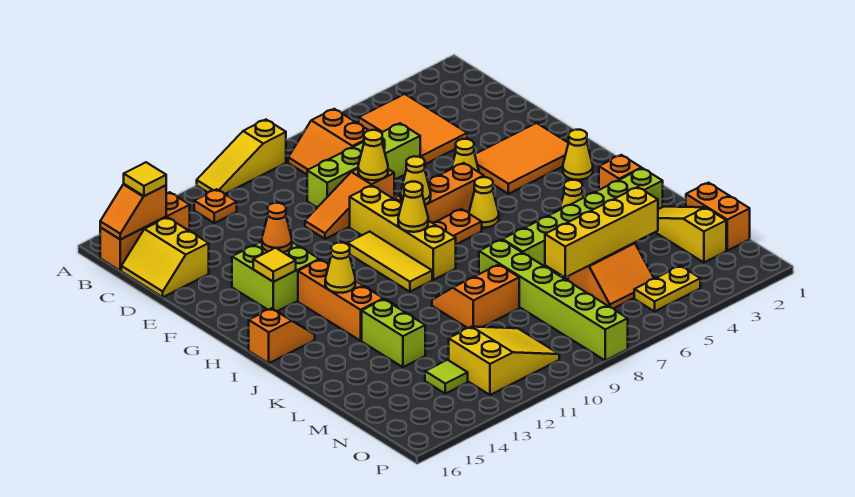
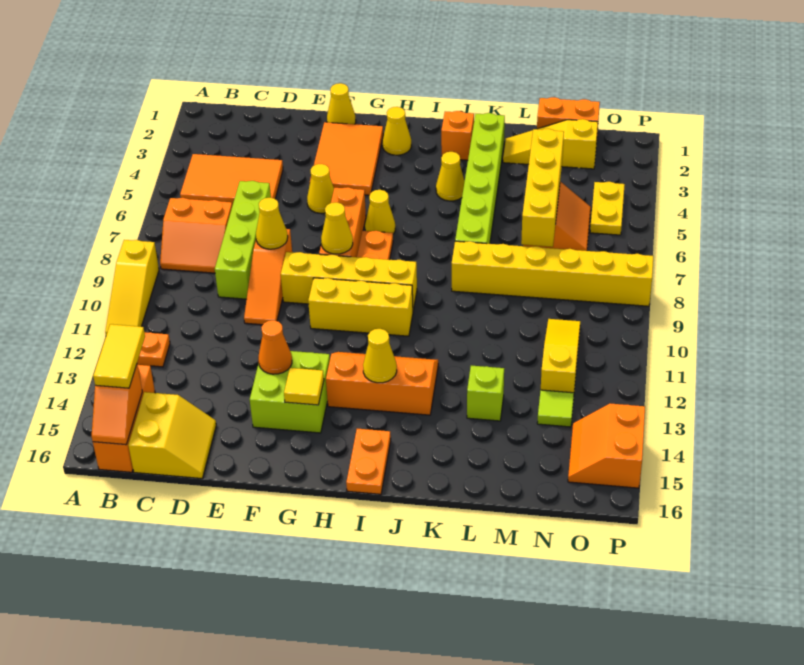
yellow 1x1 tile [124,162,166,196] -> yellow 1x2 tile [93,324,145,388]
yellow 2x2 slope [121,217,209,297] -> yellow 2x2 slope turned to [128,392,216,479]
yellow 1x3 tile [347,232,432,292] -> yellow 1x3 brick [308,278,413,336]
yellow 1x1 cone [398,182,428,232] -> yellow 1x1 cone moved to [327,83,356,124]
orange 1x2 slope [249,308,315,363] -> orange 1x2 plate [346,429,391,494]
lime 1x6 brick [479,240,628,360] -> yellow 1x6 brick [452,241,653,306]
orange 2x2 slope [432,265,519,328] -> orange 2x2 slope moved to [568,403,645,488]
lime 1x2 brick [362,299,425,367] -> lime 1x1 brick [467,366,504,421]
yellow 2x3 slope [449,327,559,395] -> yellow 1x3 slope [541,319,580,393]

